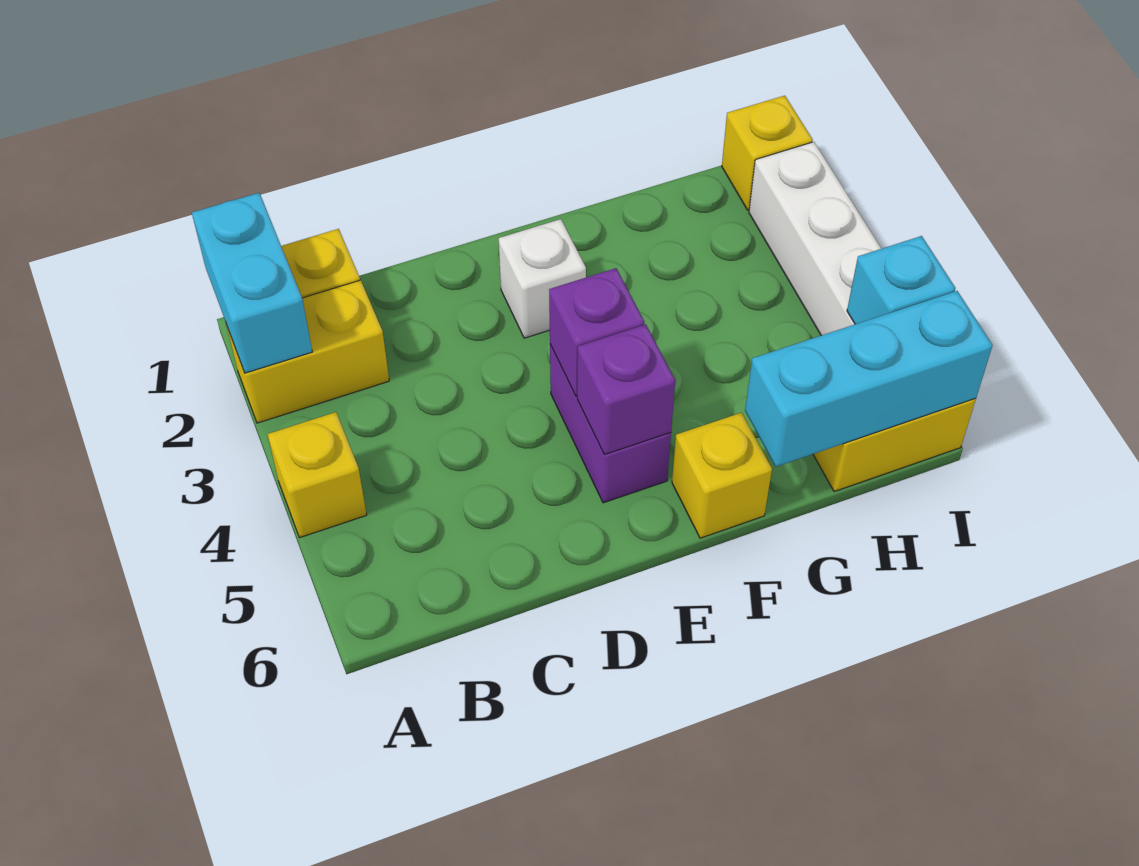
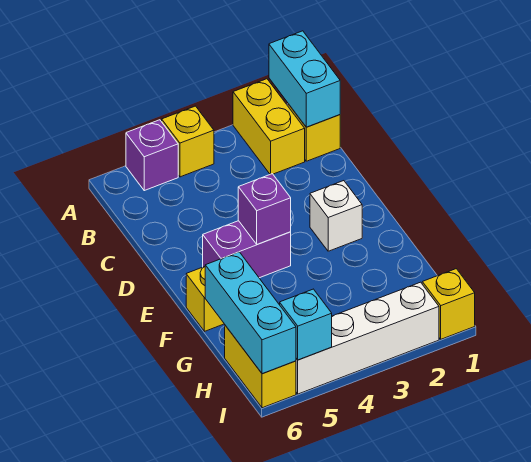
cyan 1x2 brick [192,193,312,373] -> cyan 1x2 brick turned to [269,31,340,127]
purple 1x1 brick [577,324,675,455] -> purple 1x1 brick moved to [126,120,178,191]

